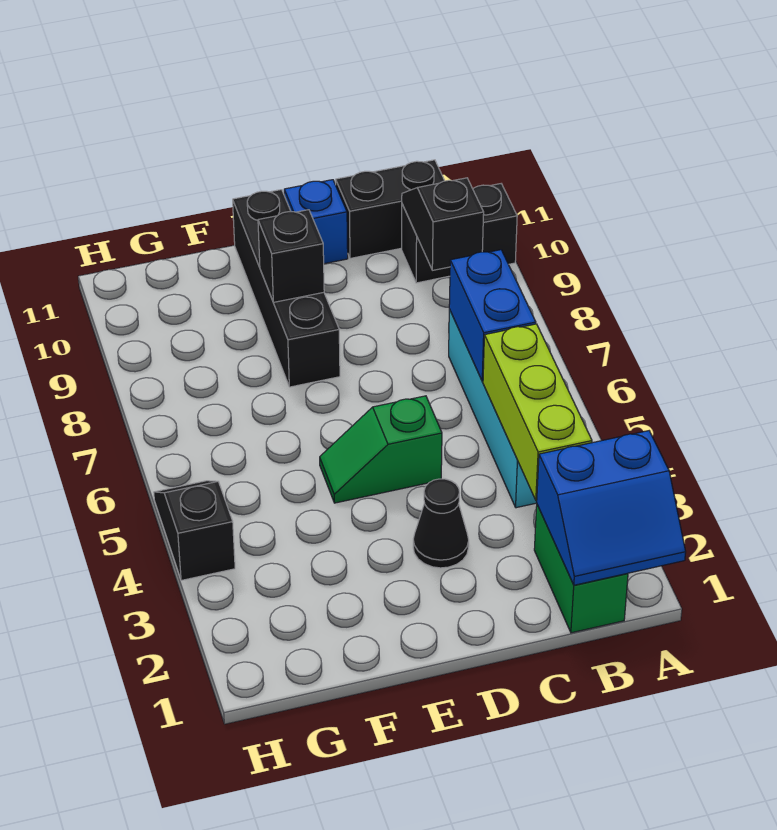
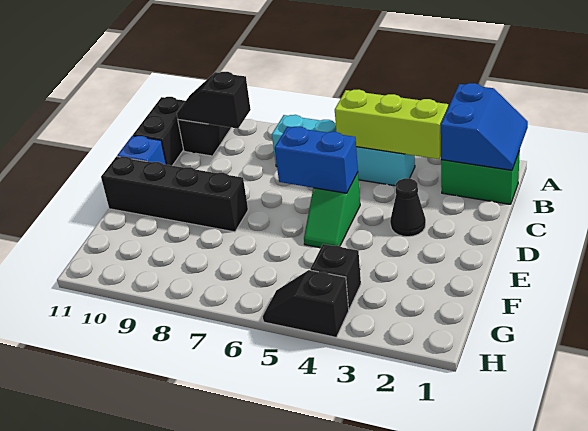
blue 1x2 brick [449,250,536,381] -> blue 1x2 brick moved to [275,127,358,193]
black 1x1 brick [258,210,324,302] -> black 1x1 brick moved to [310,244,361,309]

